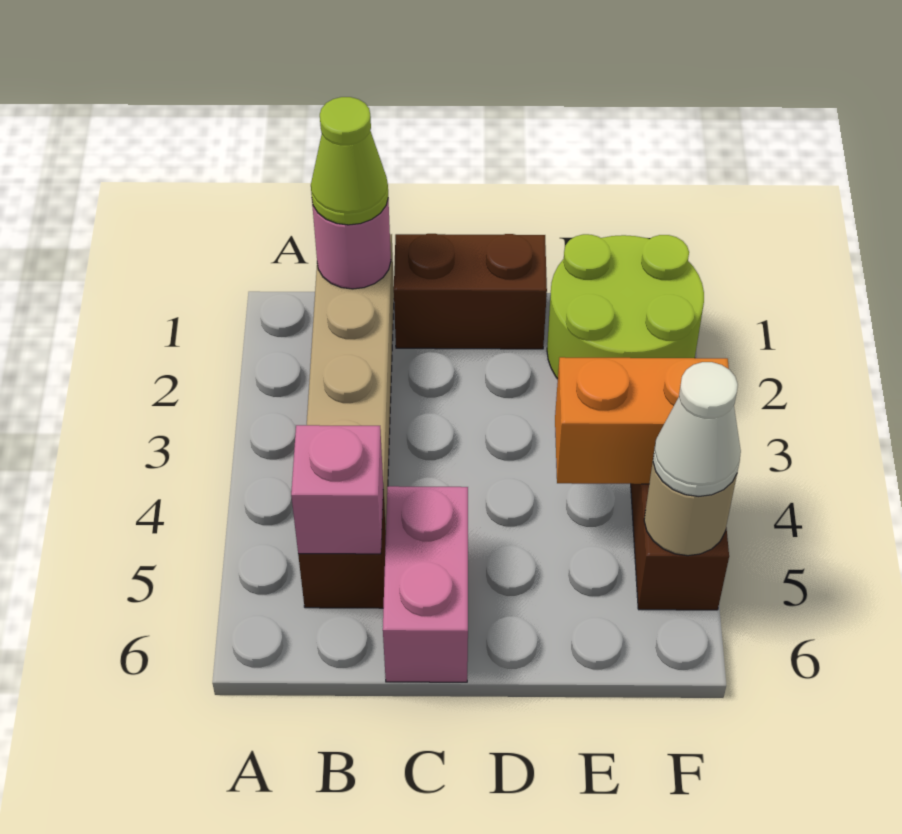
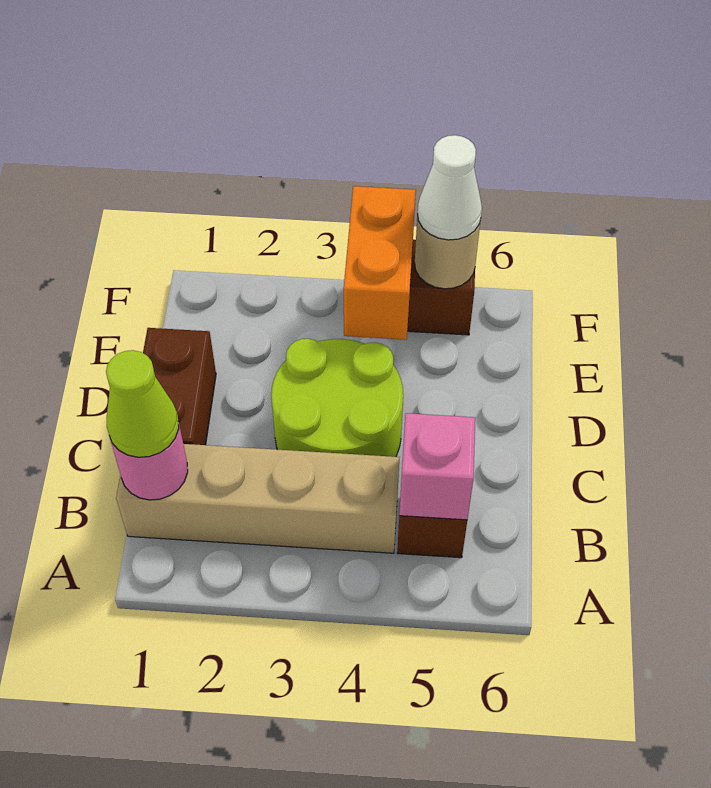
pink 1x2 brick [383,486,468,682] -> none
lime 2x2 round brick [547,234,704,379] -> lime 2x2 round brick moved to [271,339,403,457]

